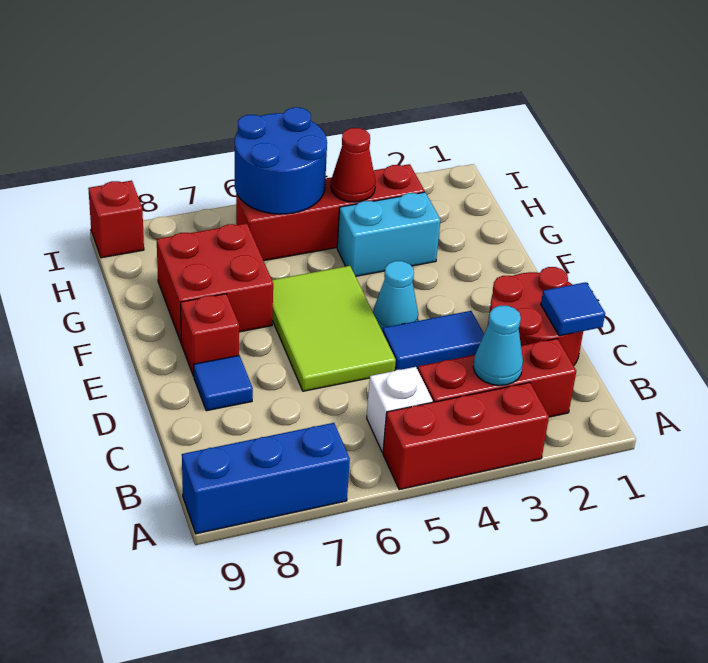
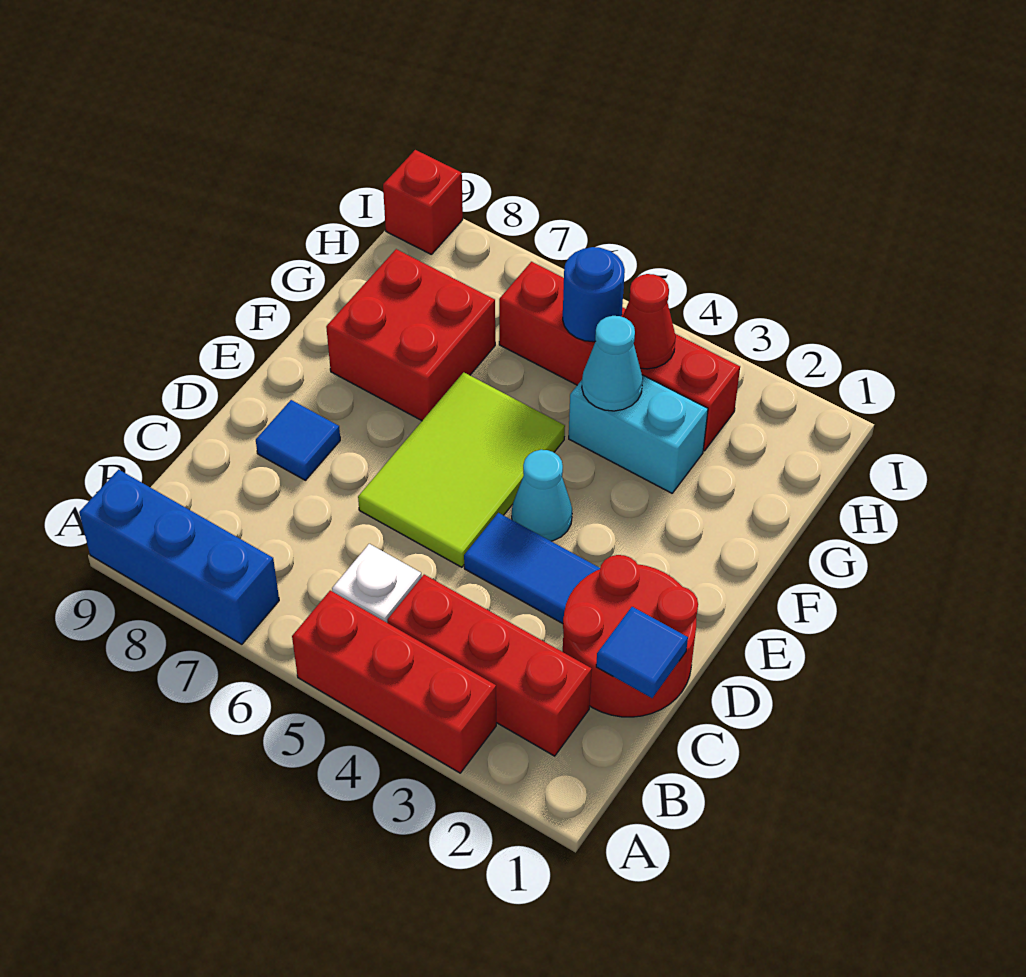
cyan 1x1 cone [473,306,523,385] -> cyan 1x1 cone moved to [582,316,643,411]
red 1x1 brick [181,294,239,376] -> none
blue 2x2 round brick [235,107,327,214] -> blue 1x1 round brick [563,247,625,342]

